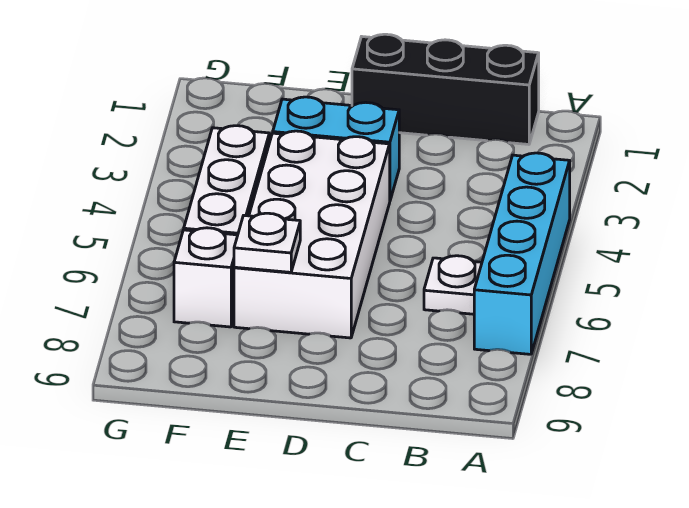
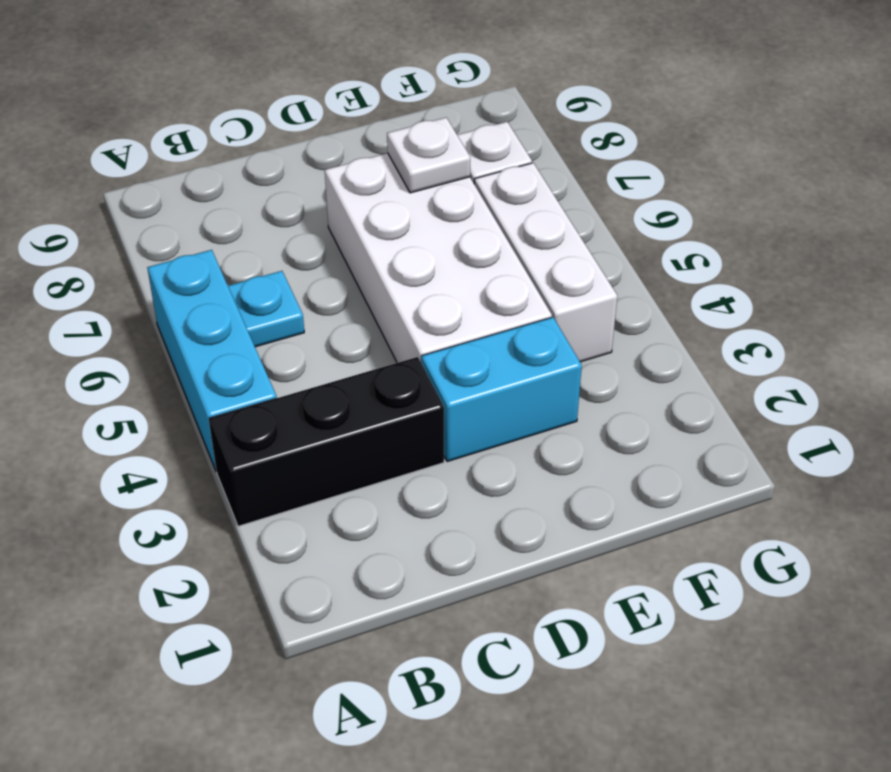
cyan 1x4 brick [474,153,570,354] -> cyan 1x3 brick [147,250,277,472]
black 1x3 brick [352,34,539,144] -> black 1x3 brick moved to [209,357,444,526]
white 1x1 plate [424,256,482,314] -> cyan 1x1 plate [228,271,304,347]

